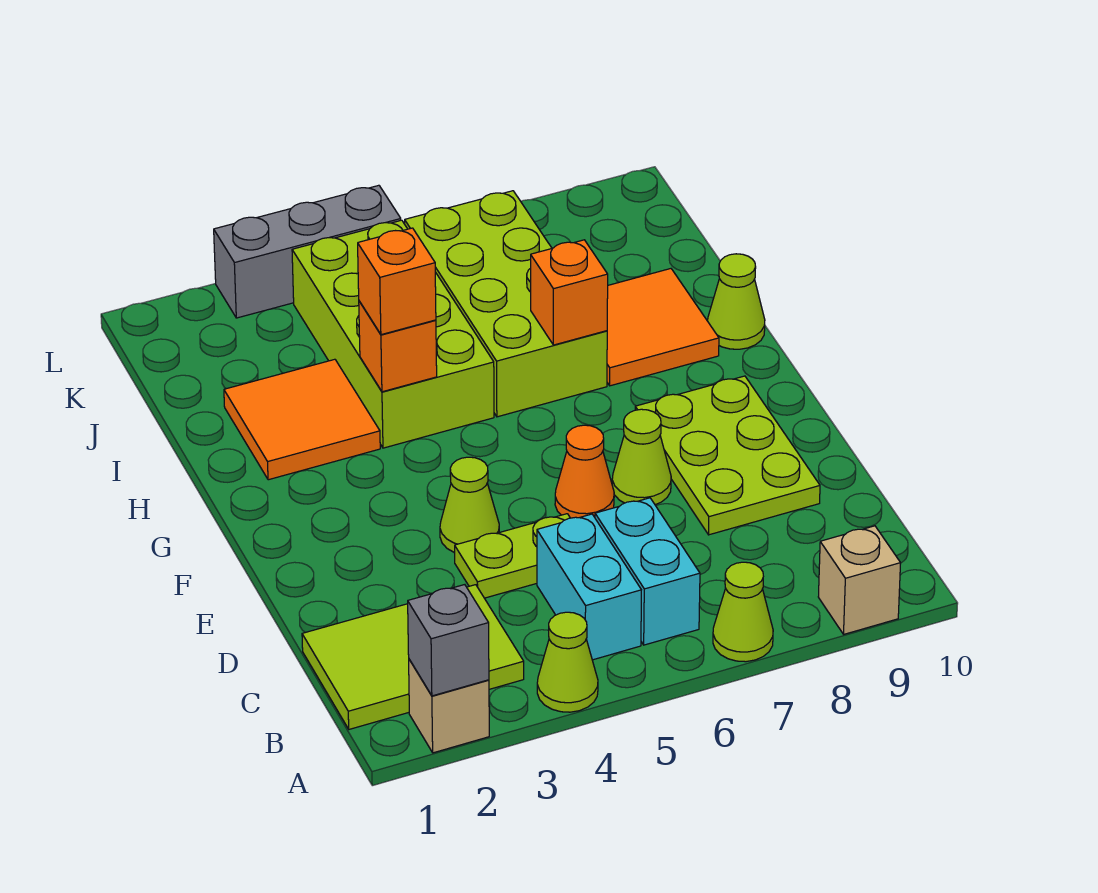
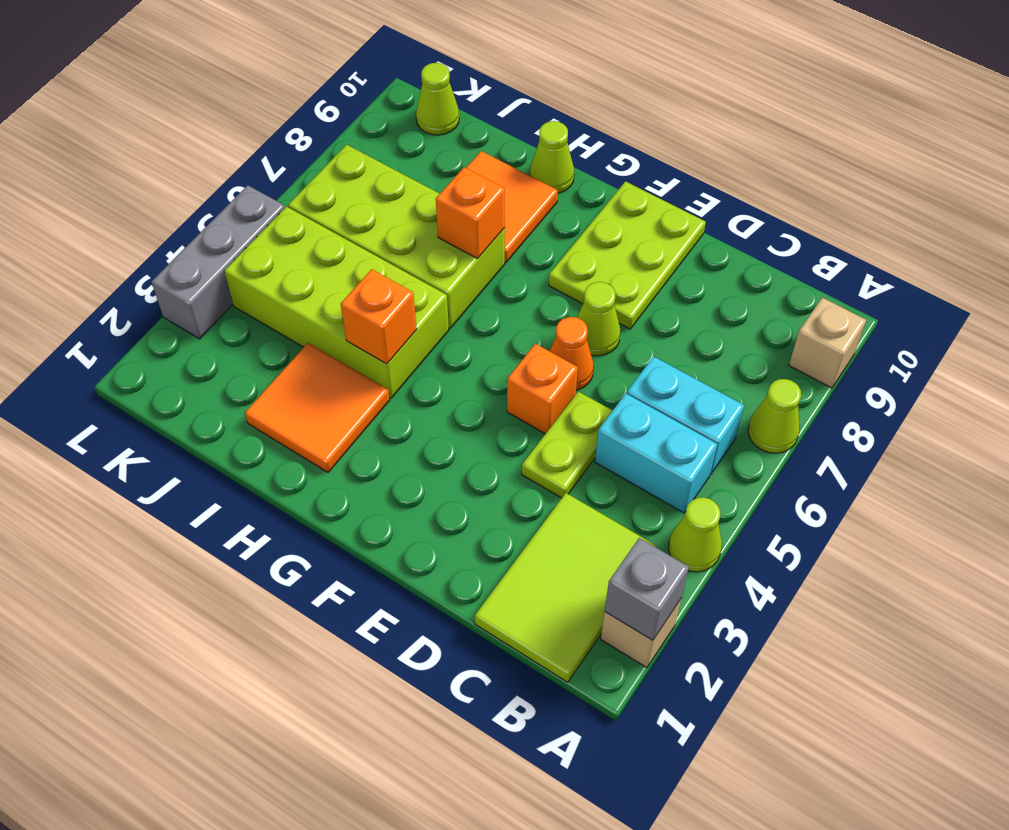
lime 2x3 plate [635,376,820,535] -> lime 2x3 plate turned to [549,181,706,329]
lime 1x1 cone [440,457,499,553] -> lime 1x1 cone moved to [416,63,459,135]
orange 1x1 brick [358,228,436,335] -> orange 1x1 brick moved to [507,344,578,434]

